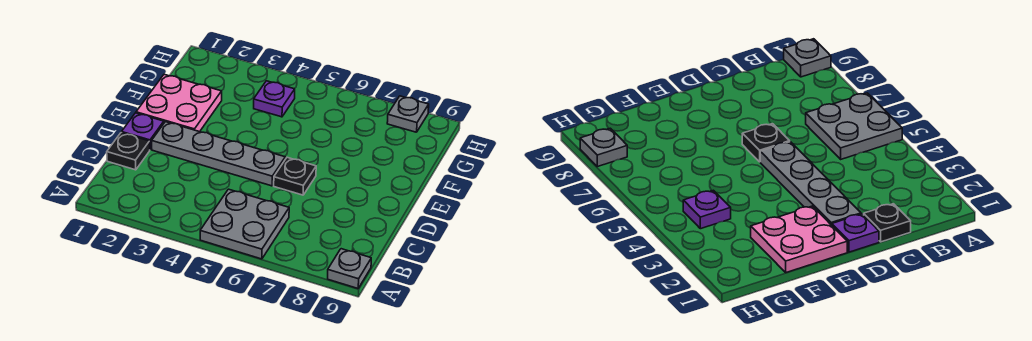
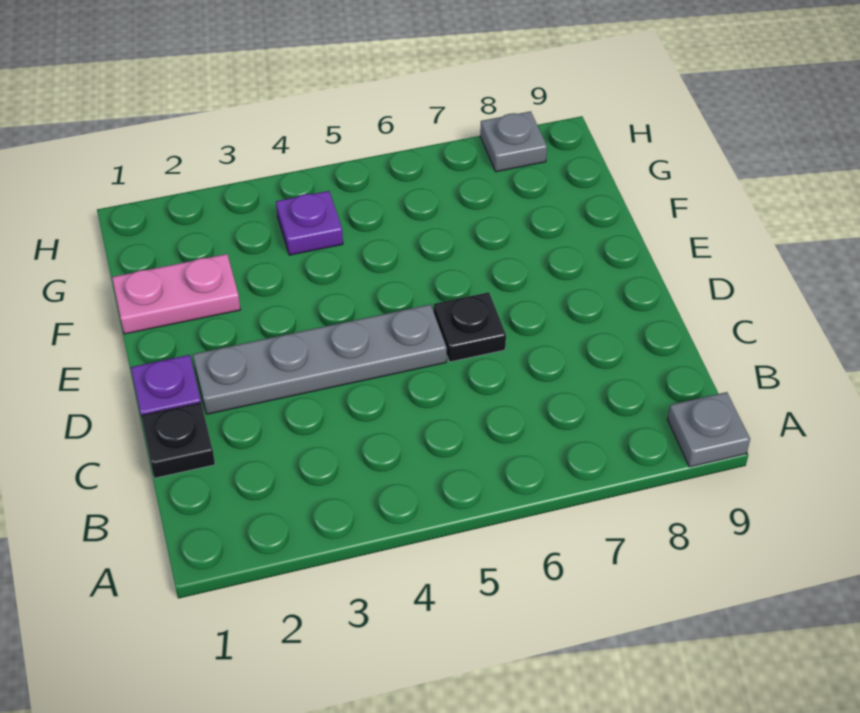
grey 2x2 plate [200,189,289,259] -> none
pink 2x2 plate [136,74,222,132] -> pink 1x2 plate [112,254,240,334]

